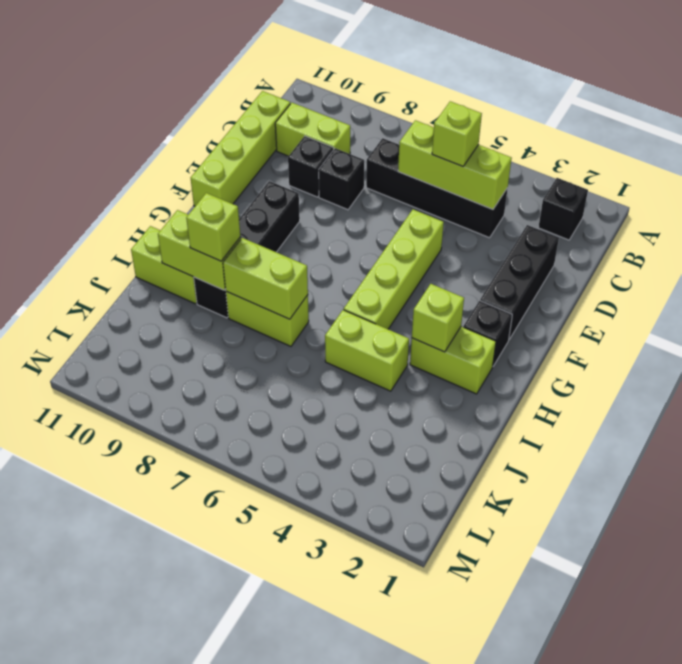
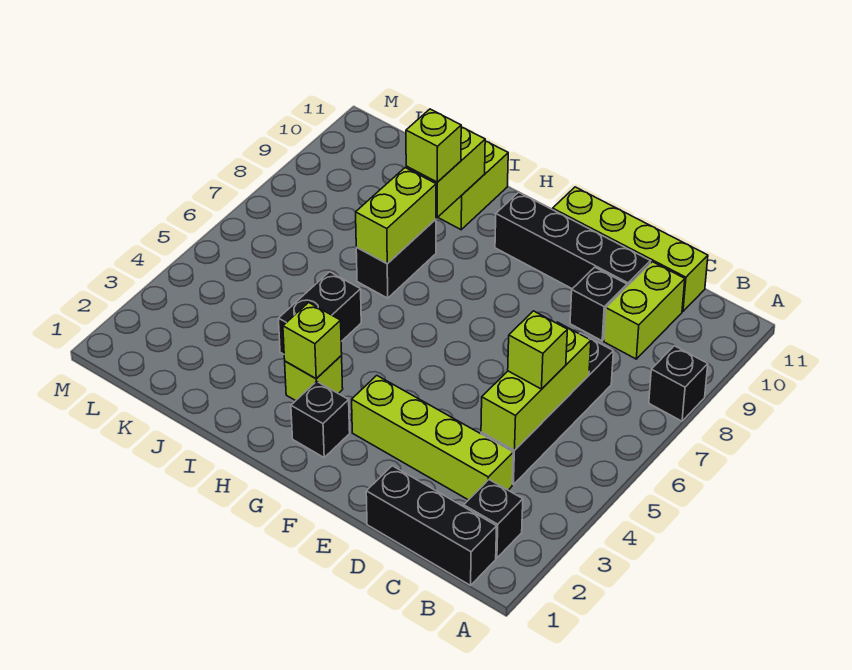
black 1x3 brick [480,225,559,339] -> black 1x3 brick moved to [366,466,497,585]
black 1x1 brick [319,148,364,210] -> black 1x1 brick moved to [649,346,708,421]
lime 1x4 brick [344,209,444,329] -> lime 1x4 brick moved to [352,376,513,500]
black 1x4 brick [194,181,300,318] -> black 1x4 brick moved to [495,192,651,289]
lime 1x2 brick [410,326,496,394] -> lime 1x1 brick [285,356,343,401]
lime 1x2 brick [325,310,409,391] -> black 1x2 brick [278,272,361,354]
lime 1x2 brick [226,291,309,346] -> black 1x2 brick [356,219,436,298]

